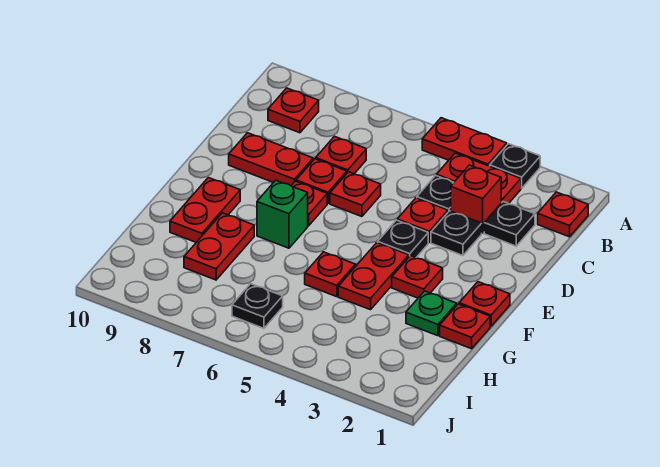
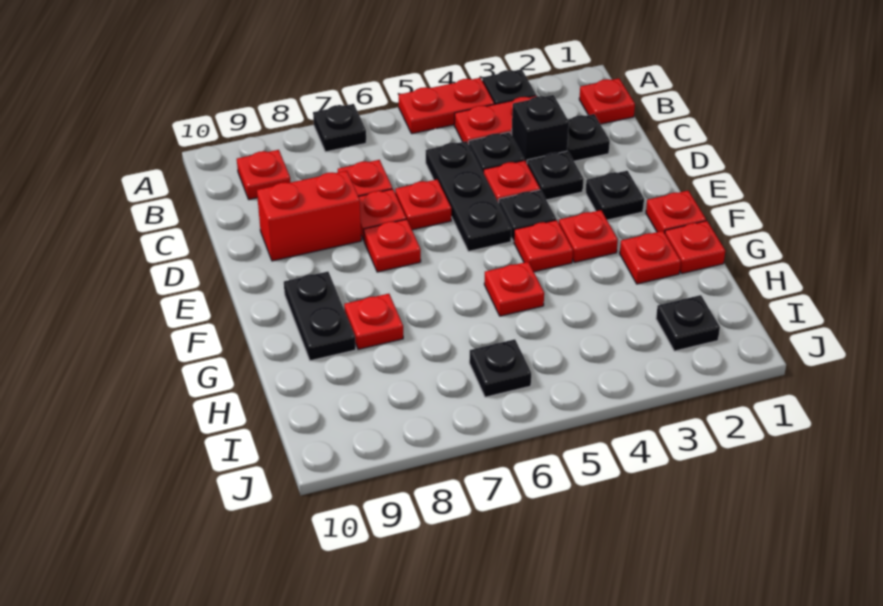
none -> black 1x1 plate [313,104,366,152]
red 1x1 brick [451,165,501,233] -> black 1x1 brick [512,95,569,163]
none -> black 1x3 plate [426,141,511,251]
red 1x2 plate [229,133,313,186] -> red 1x2 brick [257,171,361,261]
none -> black 1x1 plate [586,171,644,220]
red 1x2 plate [338,243,409,310] -> red 1x1 plate [514,220,573,272]
green 1x1 brick [257,180,308,248] -> none
red 1x2 plate [170,178,240,242] -> black 1x2 plate [284,272,356,361]
green 1x1 plate [406,291,457,336] -> red 1x1 plate [620,231,681,284]
red 1x2 plate [184,213,254,280] -> red 1x1 plate [344,294,403,349]
none -> black 1x1 plate [656,295,720,351]

